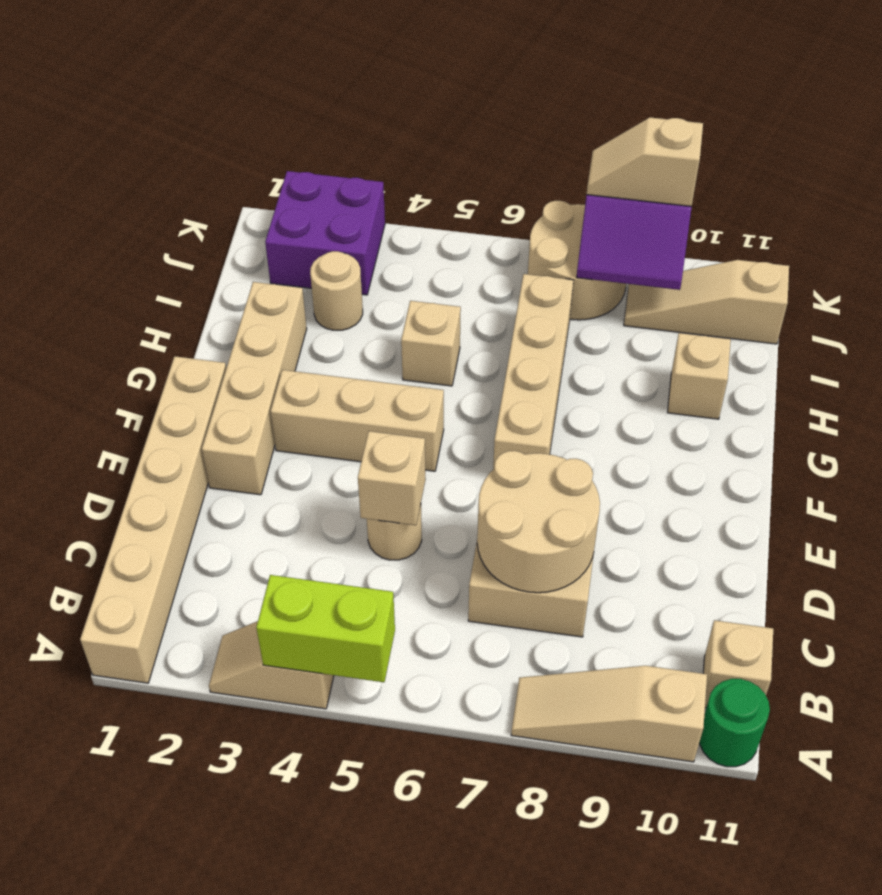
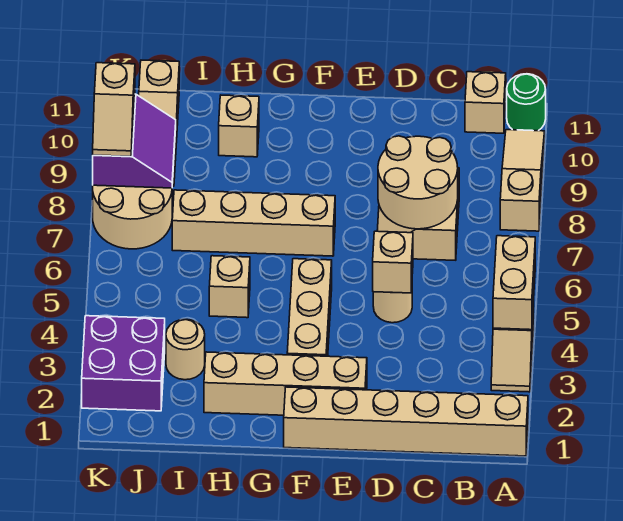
lime 1x2 brick [256,575,395,682] -> tan 1x2 brick [493,236,535,330]
tan 1x3 slope [511,666,707,762] -> tan 1x3 slope turned to [500,130,545,231]

